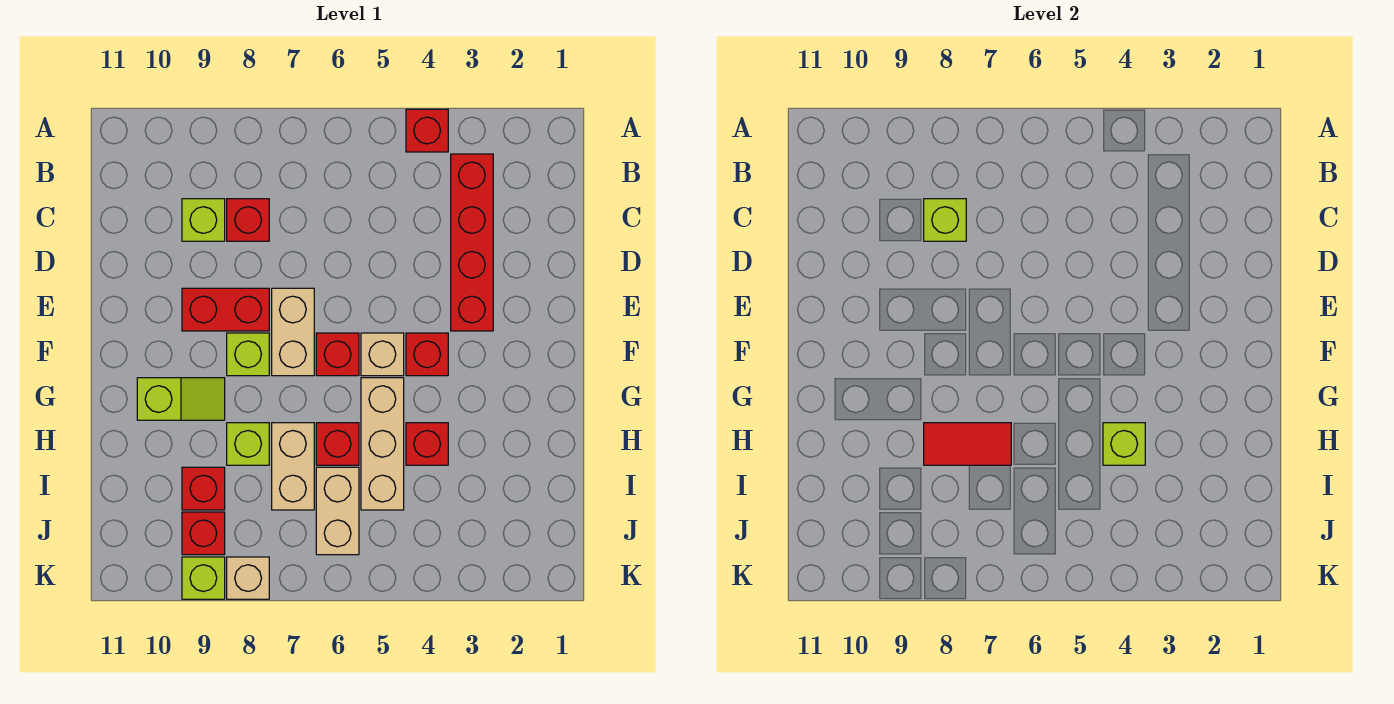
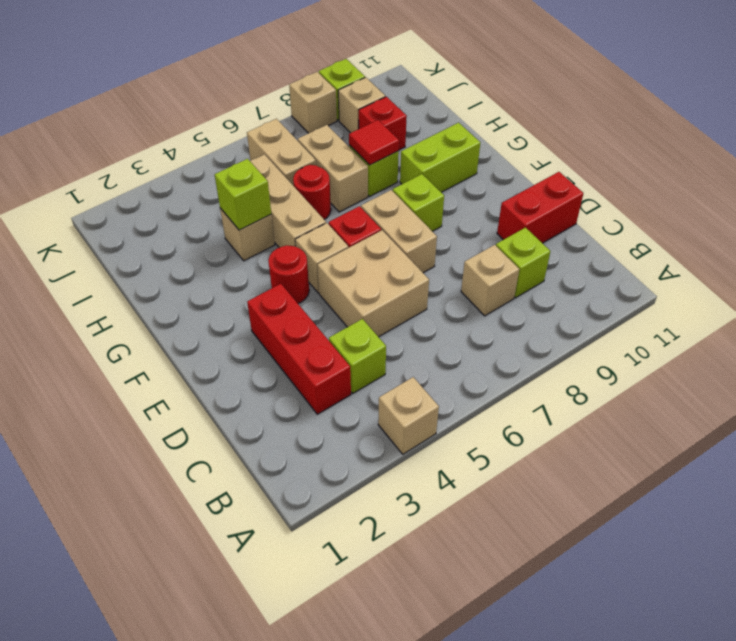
red 1x1 brick [406,109,448,152] -> tan 1x1 brick [378,377,439,454]
red 1x4 brick [451,154,493,331] -> red 1x3 brick [247,284,351,414]
red 1x1 brick [227,199,269,241] -> tan 1x1 brick [461,245,519,316]
lime 1x1 brick [924,199,966,241] -> lime 1x1 brick moved to [329,319,386,393]
none -> tan 2x2 brick [317,230,429,337]
red 1x2 brick [182,288,269,331] -> red 1x2 brick moved to [497,172,583,243]
red 1x1 brick [406,333,448,376] -> red 1x1 round brick [268,245,309,303]
lime 1x2 slope [137,378,225,420] -> lime 1x2 brick [400,123,480,192]
red 1x1 brick [406,423,448,465] -> tan 1x1 brick [220,208,275,261]
red 1x1 brick [316,423,359,465] -> red 1x1 round brick [293,165,331,219]
red 1x2 tile [924,423,1011,465] -> red 1x1 tile [349,120,399,165]
red 1x1 brick [182,512,225,555] -> tan 1x1 brick [338,77,385,133]

